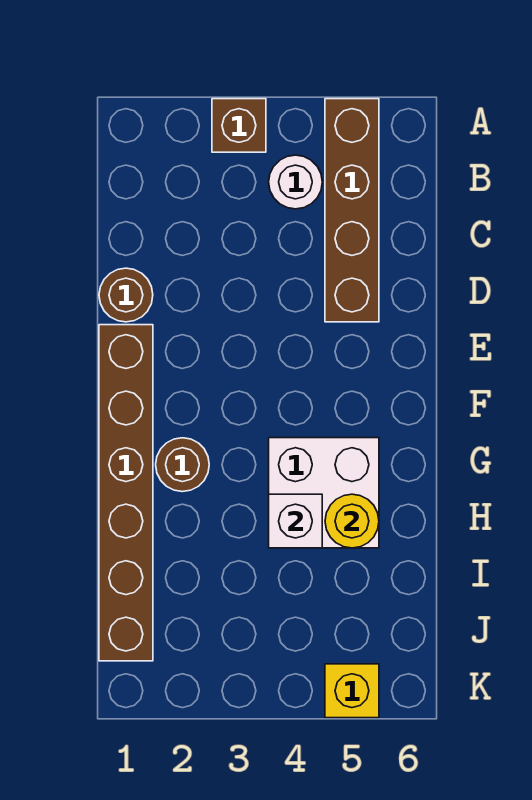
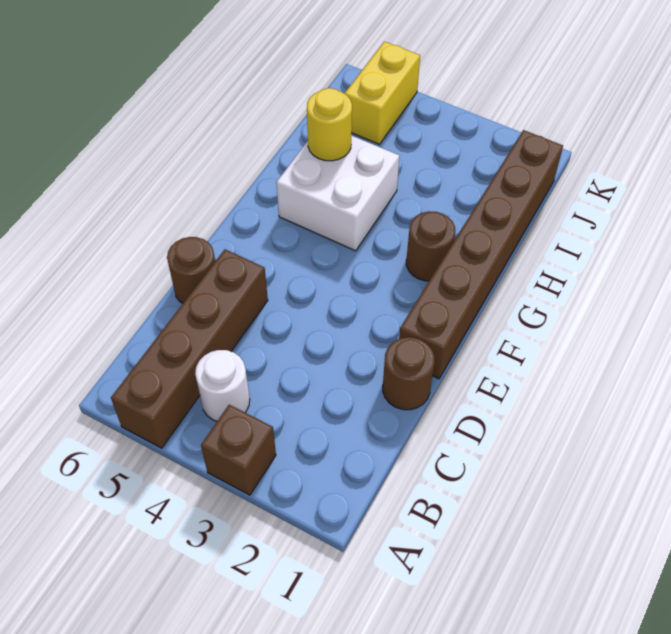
none -> brown 1x1 round brick [167,237,215,304]
white 1x1 brick [269,494,322,548] -> none
yellow 1x1 brick [325,664,379,718] -> yellow 1x2 brick [344,42,420,144]

